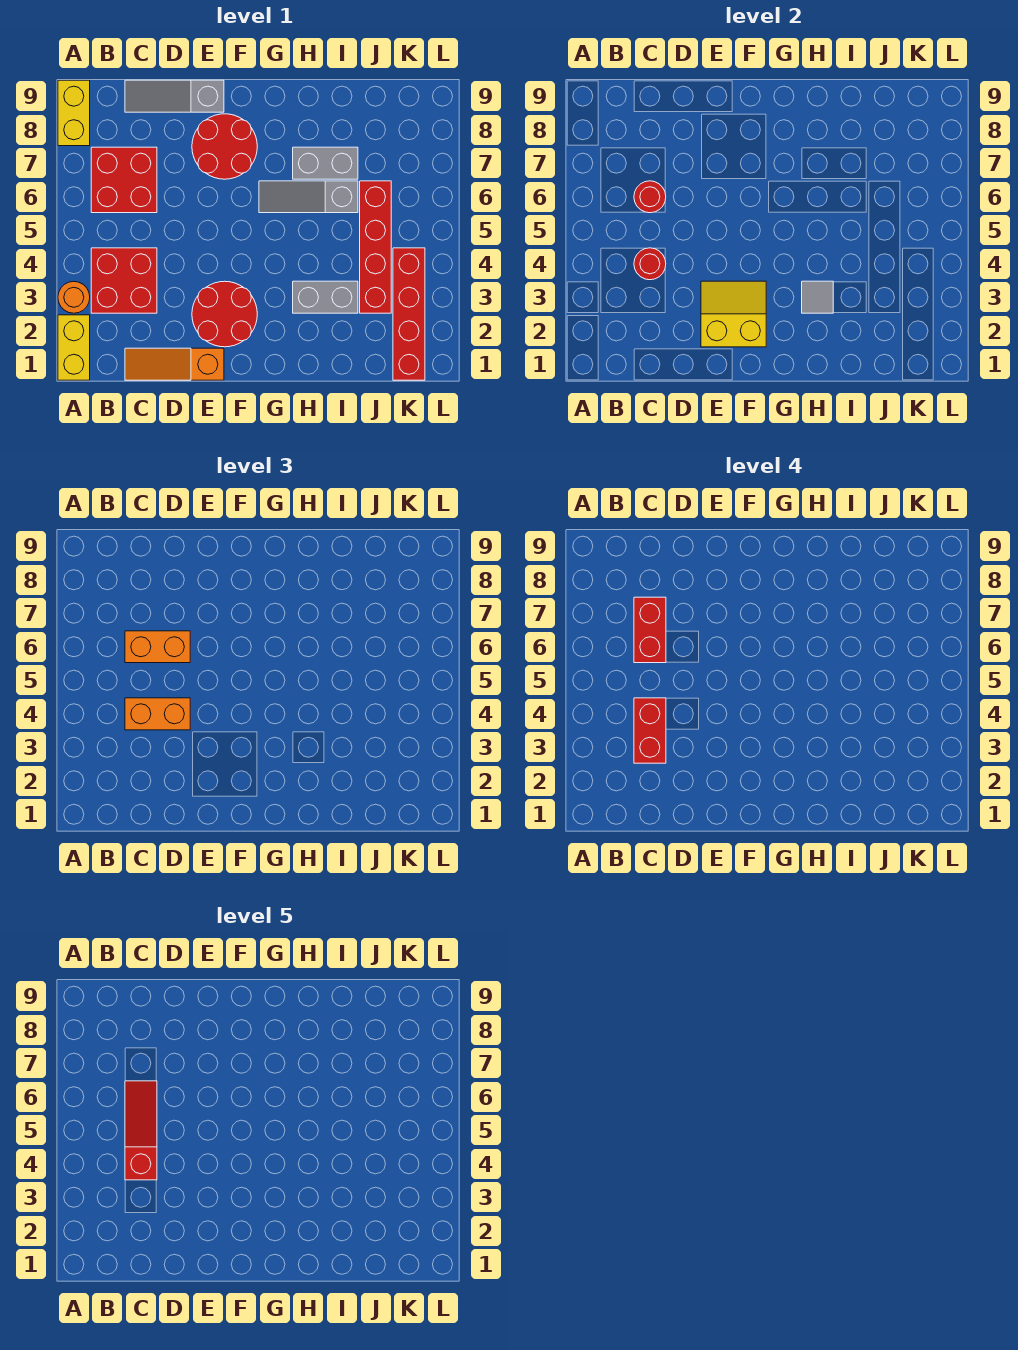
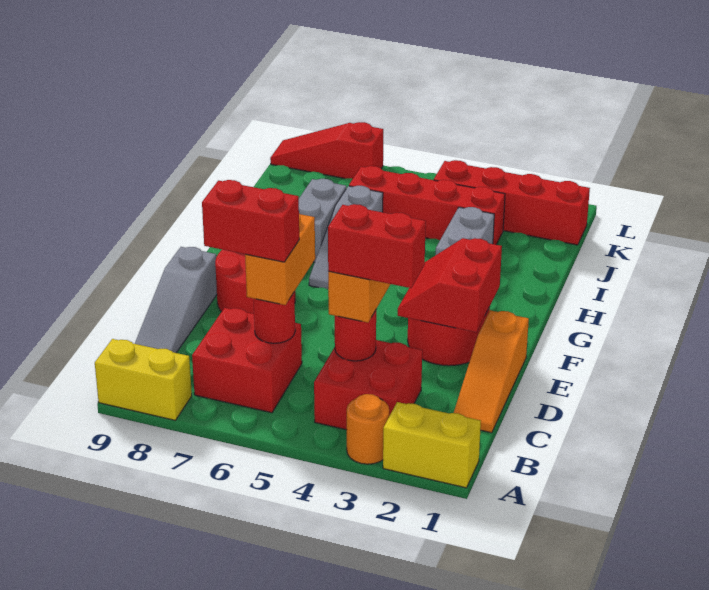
red 1x3 slope [125,1081,157,1180] -> red 1x3 slope moved to [270,122,383,179]
yellow 2x2 slope [701,281,766,347] -> red 2x2 slope [398,238,502,332]
grey 1x1 tile [802,281,833,313] -> none

